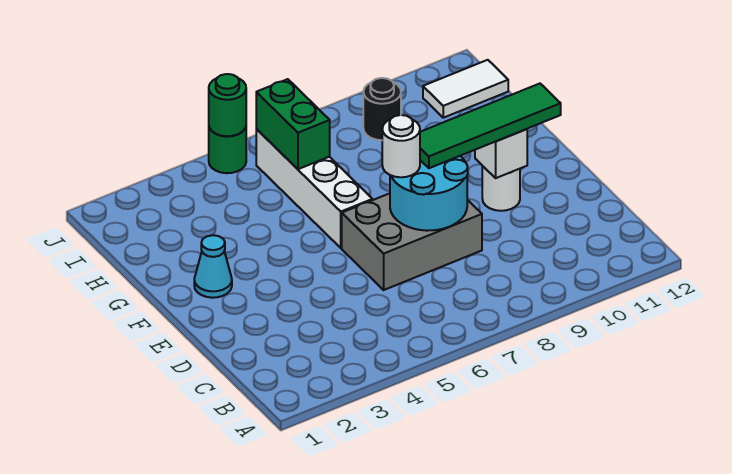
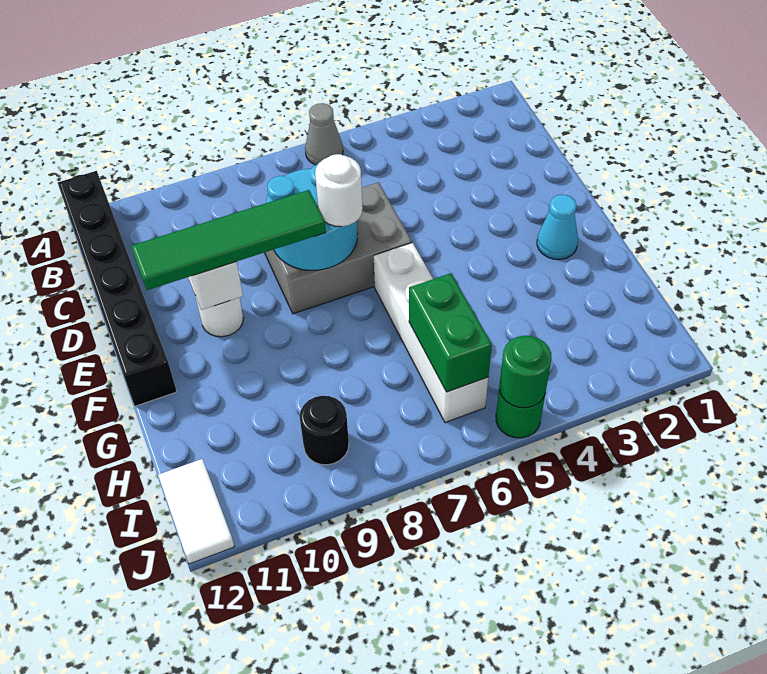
none -> grey 1x1 cone [305,103,343,165]
none -> black 1x6 brick [58,171,177,406]
white 1x2 tile [423,60,508,118] -> white 1x2 tile turned to [158,459,234,564]

